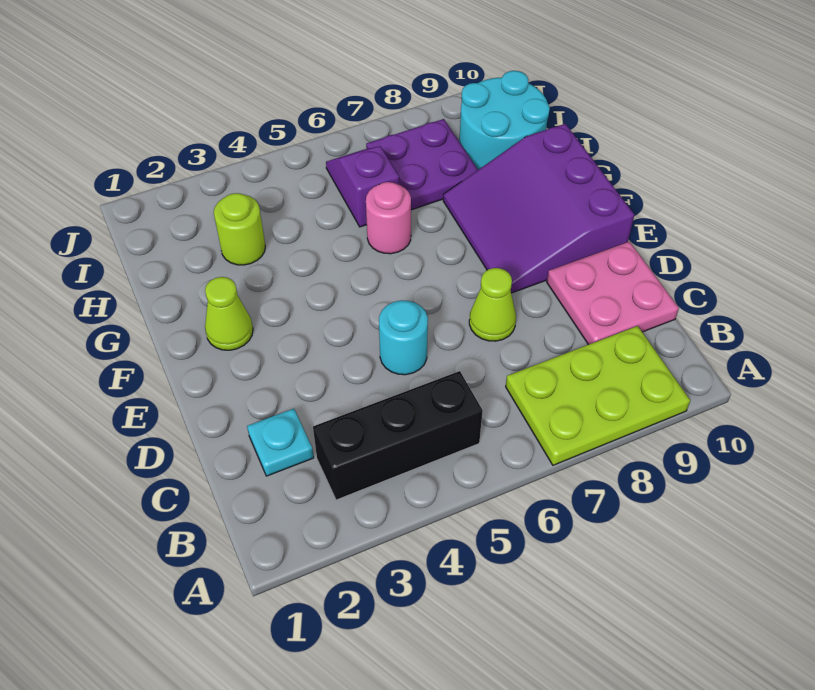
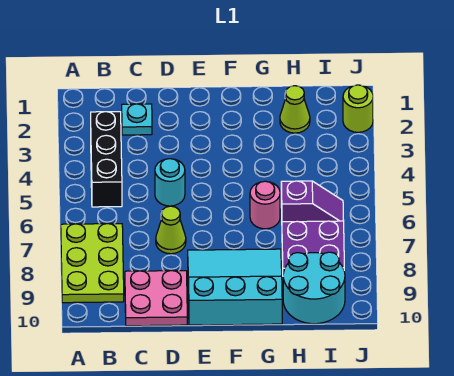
purple 3x3 slope [443,124,634,293] -> cyan 3x3 slope [188,249,282,325]
lime 1x1 cone [205,277,253,350] -> lime 1x1 cone moved to [280,86,310,133]
lime 1x1 round brick [214,193,265,265] -> lime 1x1 round brick moved to [343,85,373,132]

